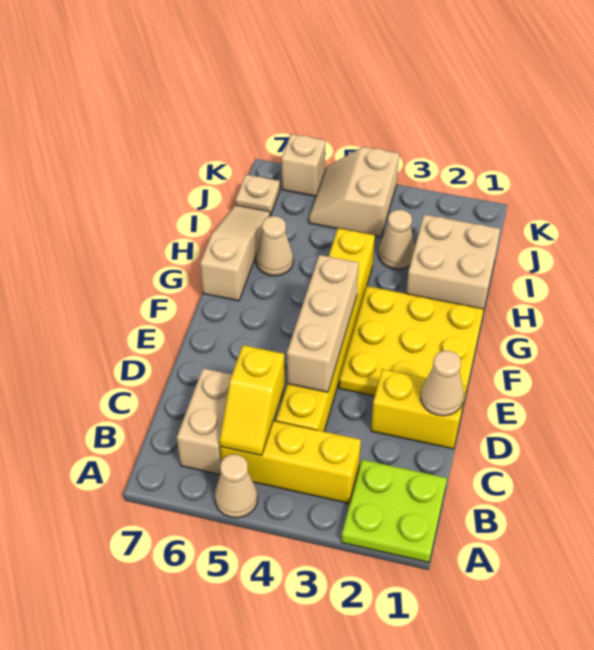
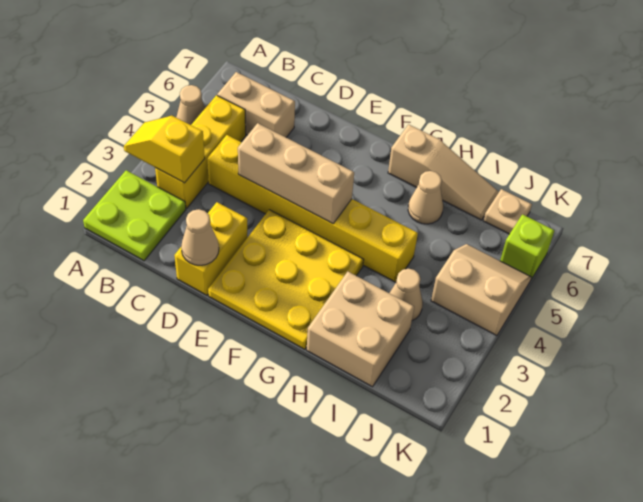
yellow 1x2 slope [220,345,285,456] -> yellow 1x2 slope moved to [124,116,205,183]
tan 1x1 brick [282,134,325,196] -> lime 1x1 brick [500,214,555,279]

